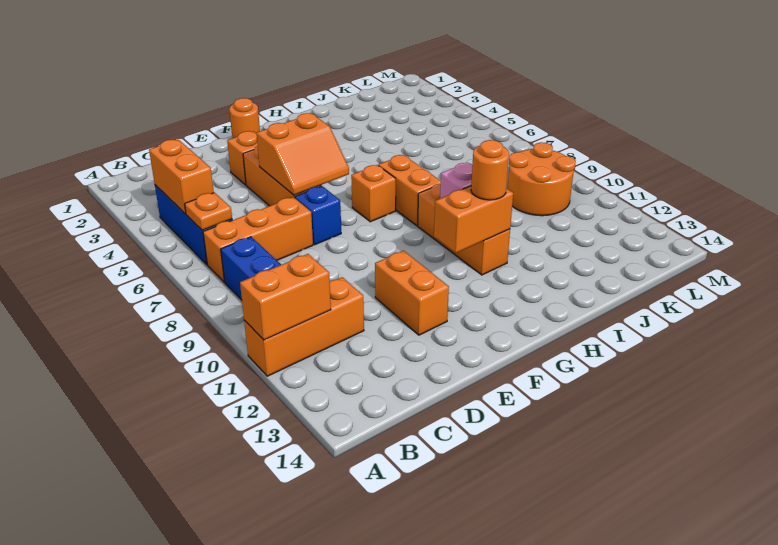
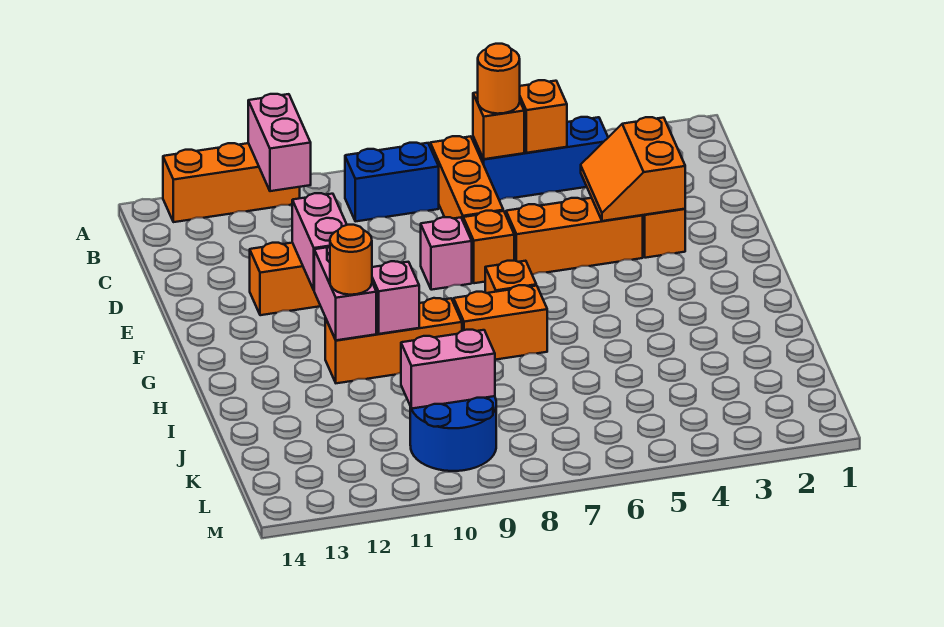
orange 1x3 brick [244,277,364,376] -> orange 1x3 brick turned to [163,143,300,222]
orange 1x2 brick [240,254,331,340] -> pink 1x2 brick [248,94,311,191]
orange 1x2 brick [149,140,214,214] -> orange 1x1 brick [520,80,567,153]
orange 1x1 plate [185,193,232,230] -> orange 1x1 brick [473,92,524,159]
orange 2x2 slope [257,113,349,195] -> orange 2x2 slope moved to [581,117,685,221]
blue 1x1 brick [295,186,341,245] -> orange 1x1 brick [463,211,514,283]
none -> pink 1x1 brick [421,217,472,290]
none -> pink 1x2 brick [292,193,347,290]
orange 1x1 round brick [229,98,260,138] -> orange 1x1 round brick moved to [478,44,520,114]
orange 1x2 brick [434,186,513,253] -> pink 1x2 brick [314,246,376,340]
orange 2x2 round brick [507,142,576,216] -> blue 2x2 round brick [410,396,496,471]
none -> pink 1x2 brick [401,330,495,409]

